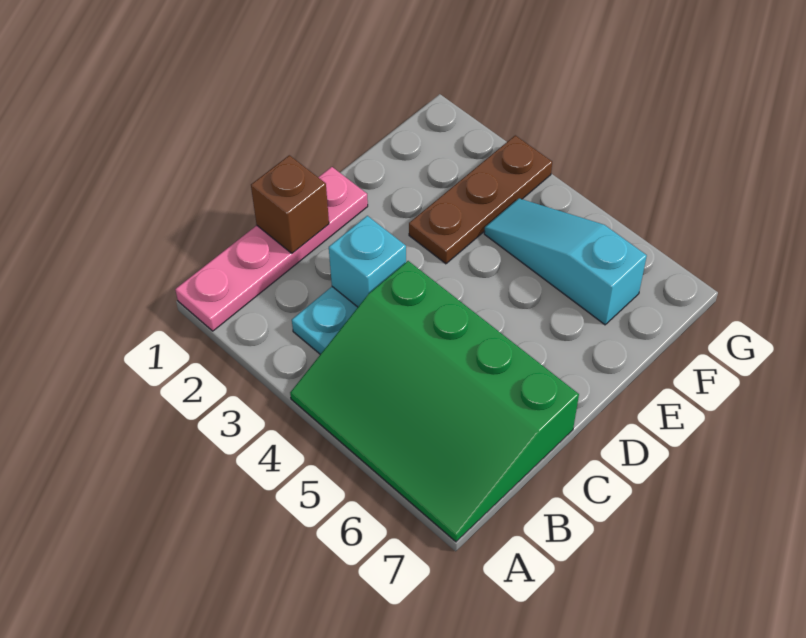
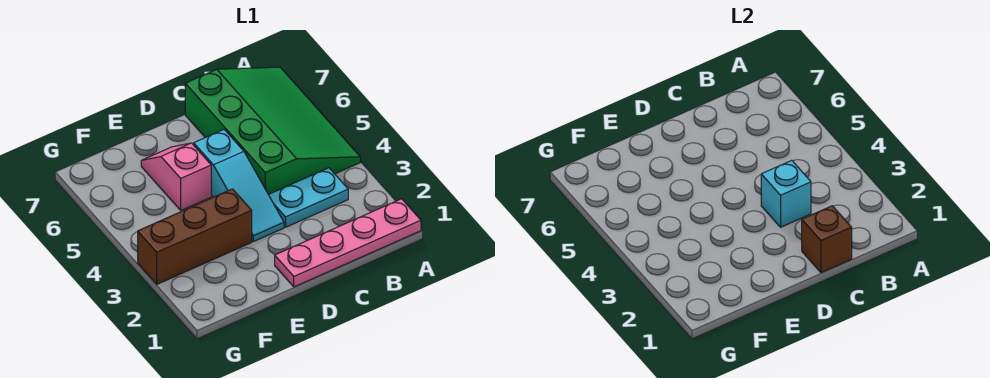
brown 1x3 plate [409,135,552,264] -> brown 1x3 brick [138,189,252,284]
none -> pink 1x2 slope [141,143,211,210]
cyan 1x3 slope [484,198,647,325] -> cyan 1x3 slope moved to [194,130,284,242]

